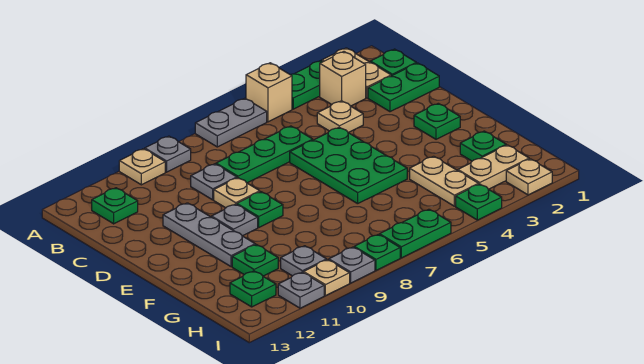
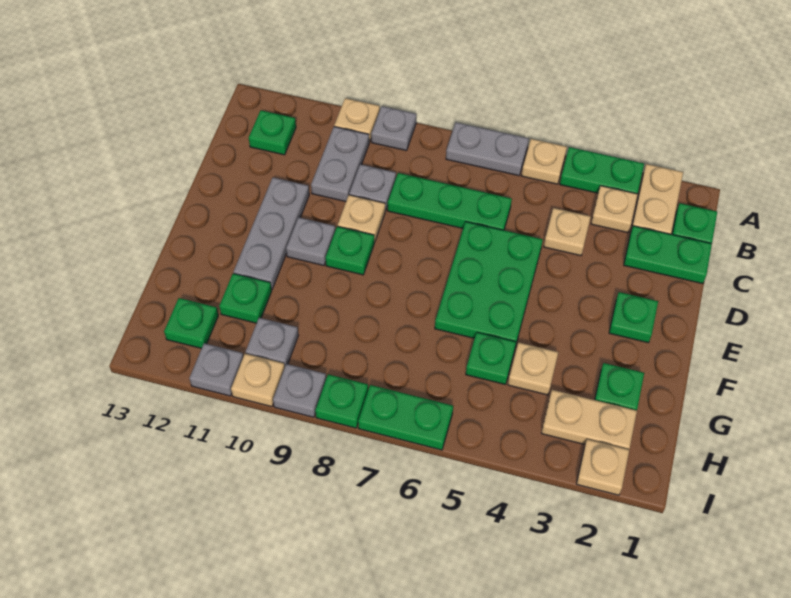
tan 1x1 brick [246,63,292,122] -> tan 1x1 plate [522,139,567,184]
tan 1x1 brick [320,52,366,106] -> tan 1x1 plate [591,186,638,233]
none -> grey 1x2 plate [311,127,369,202]
tan 1x2 plate [410,156,479,206] -> tan 1x1 plate [508,342,558,395]
green 1x1 plate [456,184,502,220] -> green 1x1 plate moved to [466,332,516,384]

